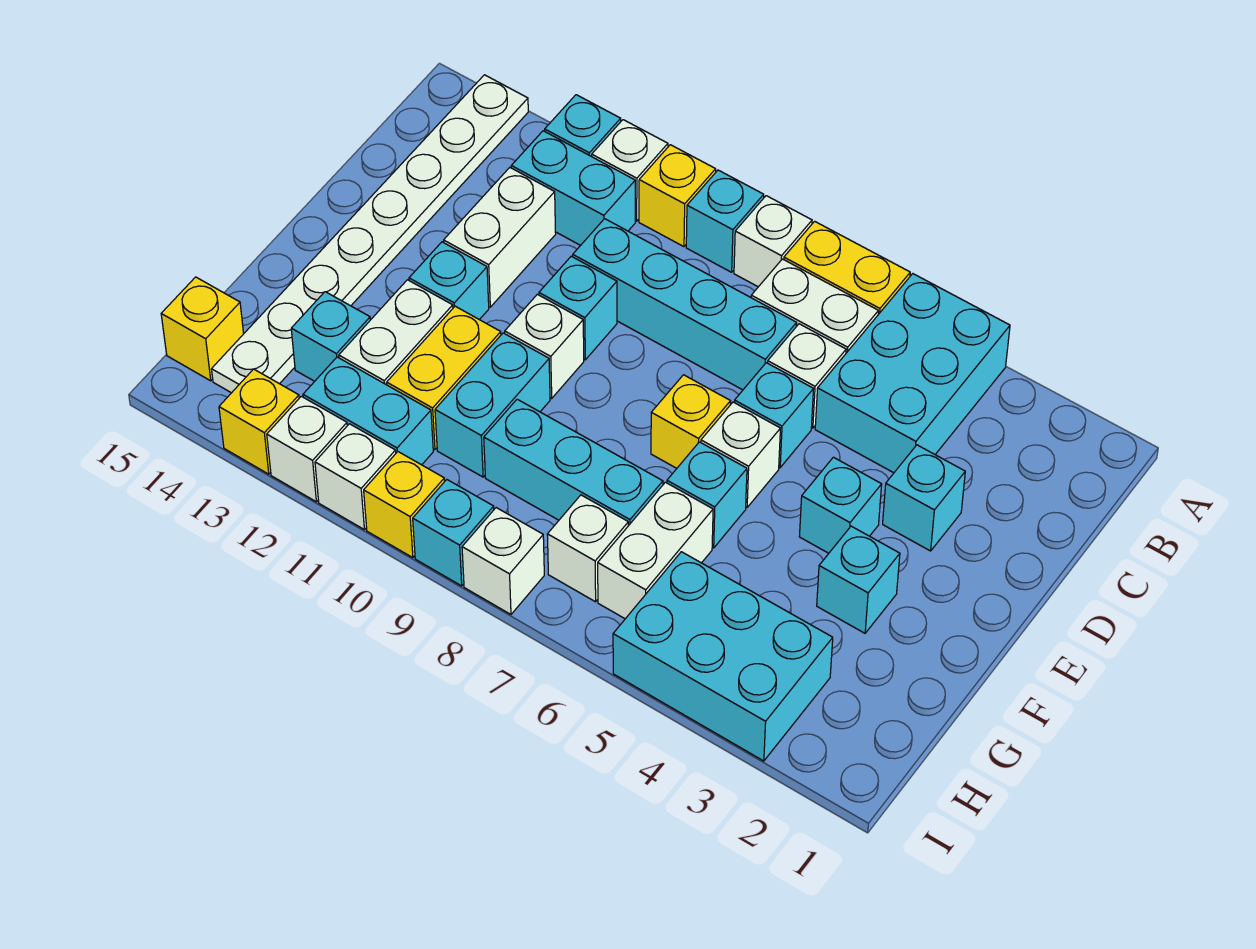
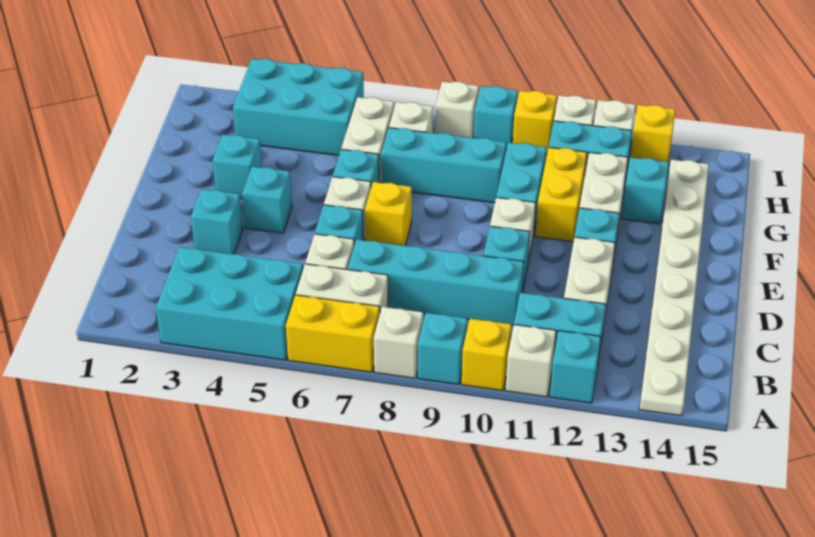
cyan 2x3 brick [815,274,1010,473] -> cyan 2x3 brick turned to [156,247,303,360]
yellow 1x1 brick [161,277,244,381] -> none

